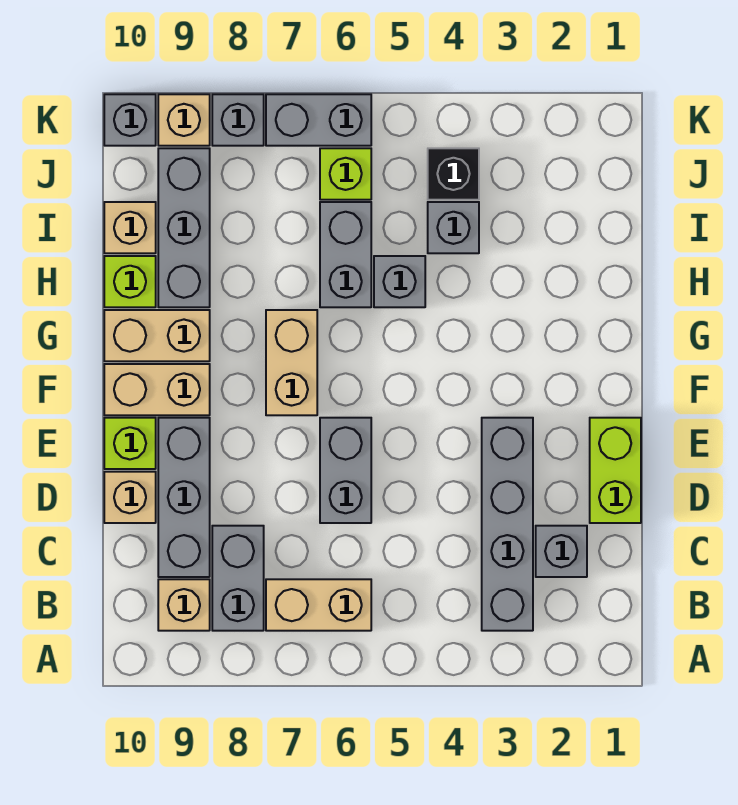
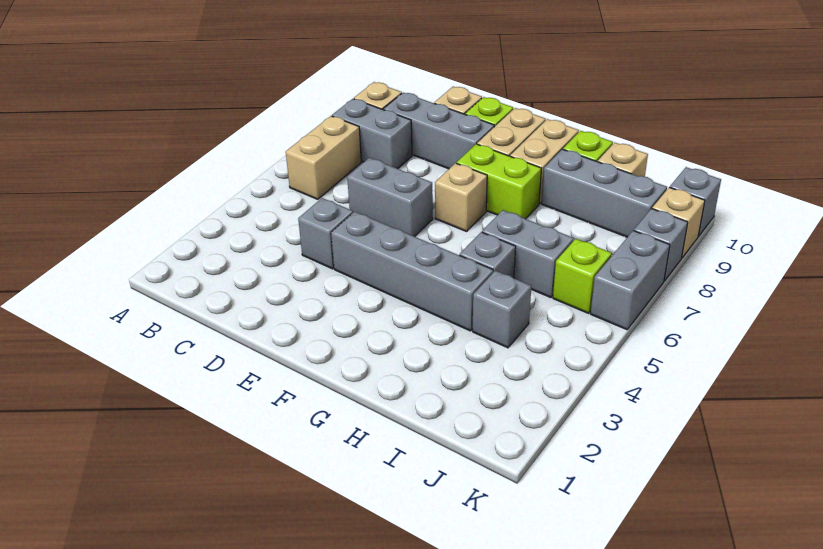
grey 1x4 brick [482,418,533,631] -> grey 1x4 brick moved to [331,212,493,331]
grey 1x1 brick [536,526,587,577] -> grey 1x1 brick moved to [298,198,353,269]
lime 1x2 brick [590,418,641,523] -> lime 1x2 brick moved to [456,144,541,219]
tan 1x2 brick [266,310,317,415] -> tan 1x1 brick [435,163,487,231]
black 1x1 brick [428,148,479,200] -> none

